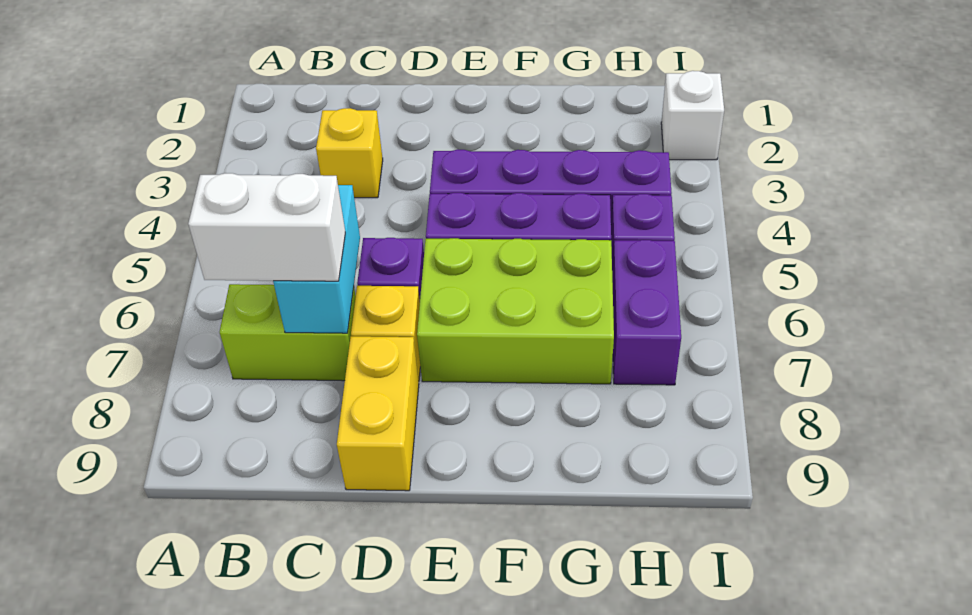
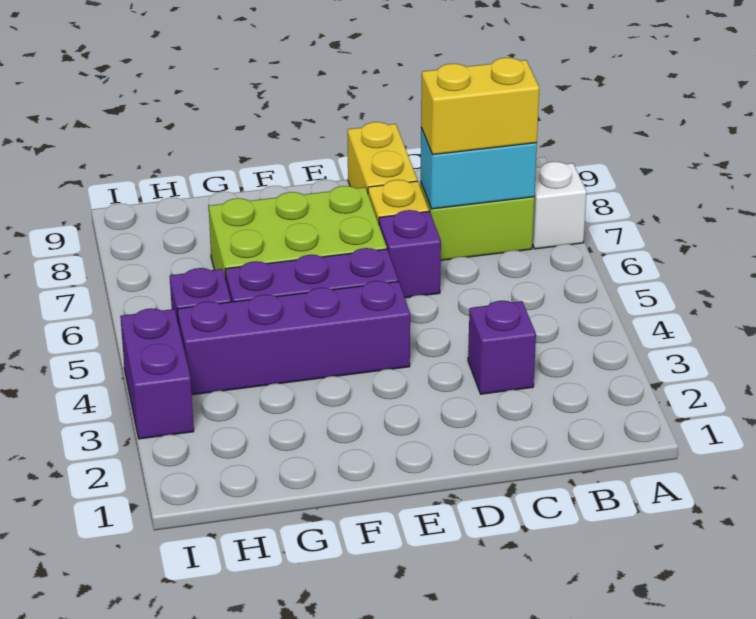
white 1x2 brick [188,173,345,281] -> yellow 1x2 brick [421,58,539,155]
yellow 1x1 brick [316,108,383,198] -> purple 1x1 brick [468,301,536,394]
cyan 1x2 brick [273,185,360,333] -> cyan 1x2 brick turned to [421,128,537,209]
purple 1x2 brick [612,240,681,385] -> purple 1x2 brick moved to [120,308,194,439]
white 1x1 brick [661,71,724,160] -> white 1x1 brick moved to [532,162,587,249]

